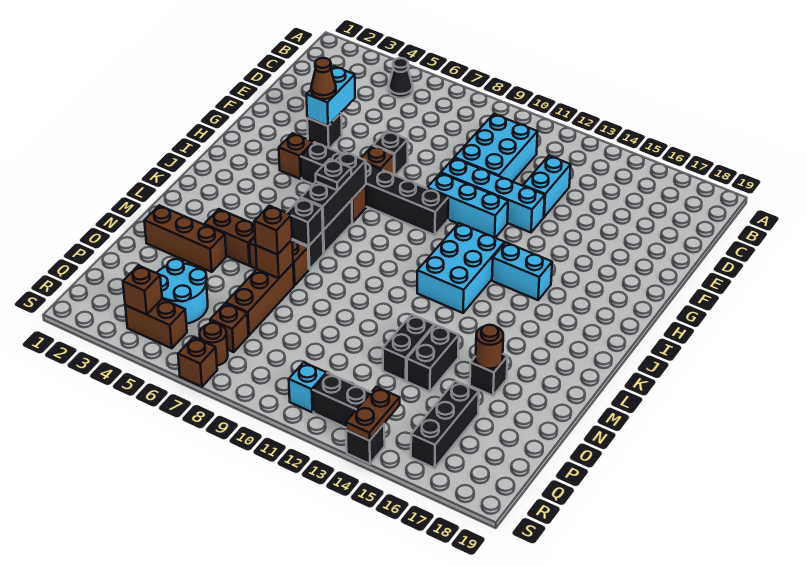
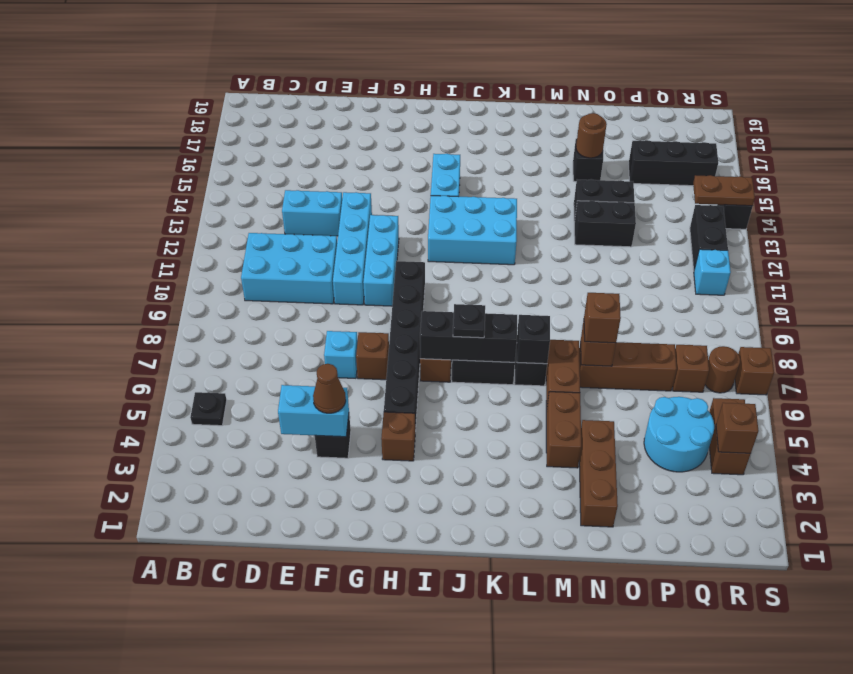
black 1x1 cone [389,58,413,98] -> black 1x1 plate [190,392,227,426]
black 1x1 brick [373,131,408,176] -> cyan 1x1 brick [324,331,358,378]

